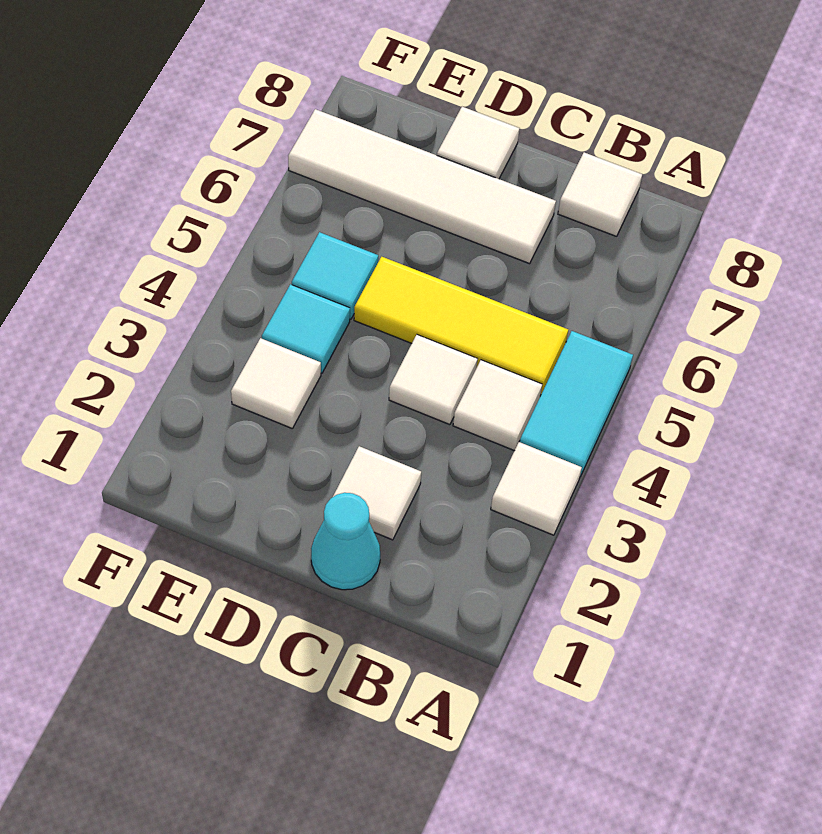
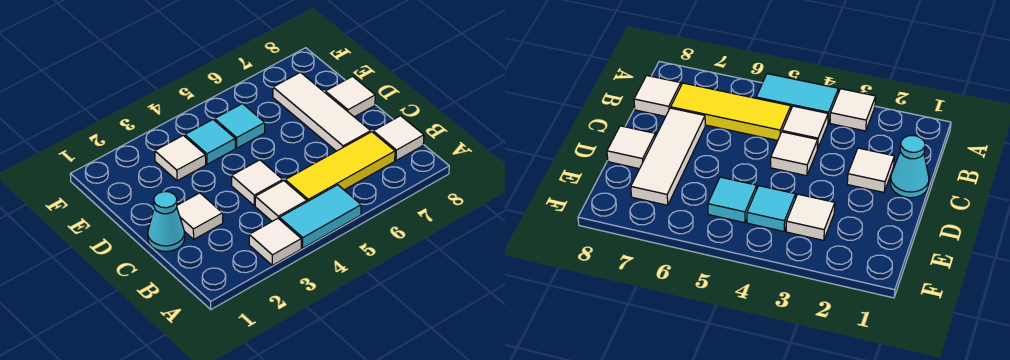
yellow 1x3 tile [354,257,568,394] -> yellow 1x3 tile turned to [285,132,395,202]
white 1x4 tile [288,109,556,264] -> white 1x3 tile [273,72,371,151]

